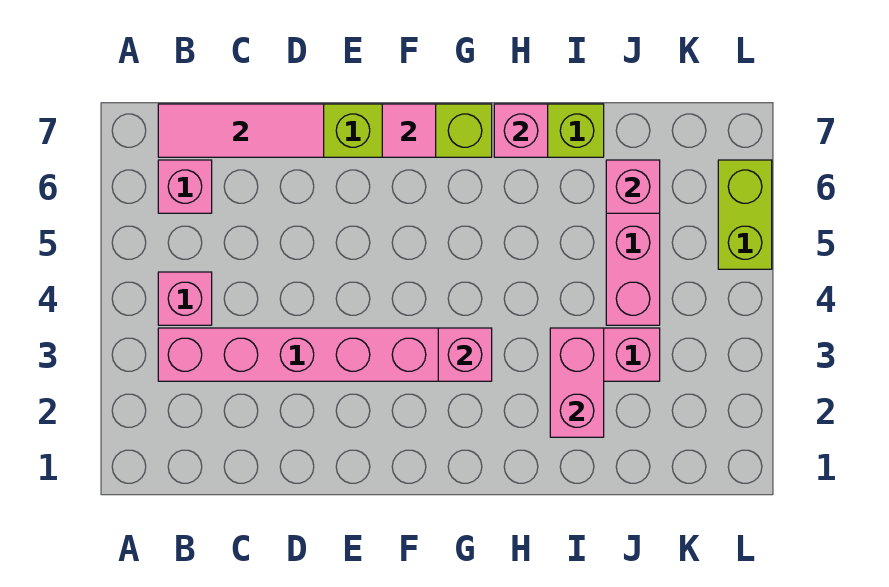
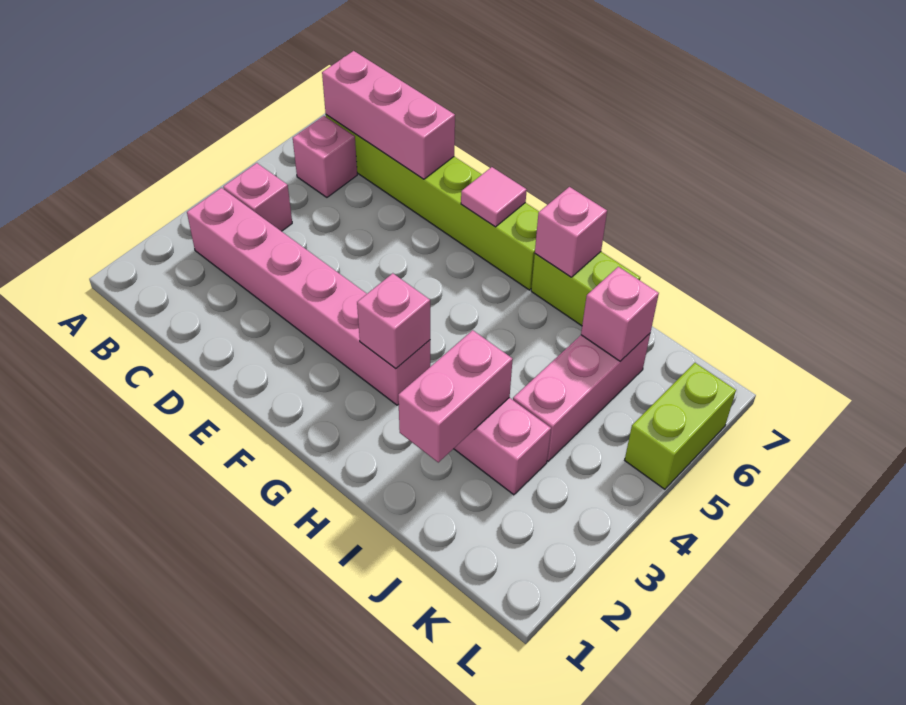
pink 1x3 tile [158,104,324,157] -> pink 1x3 brick [322,51,455,179]

